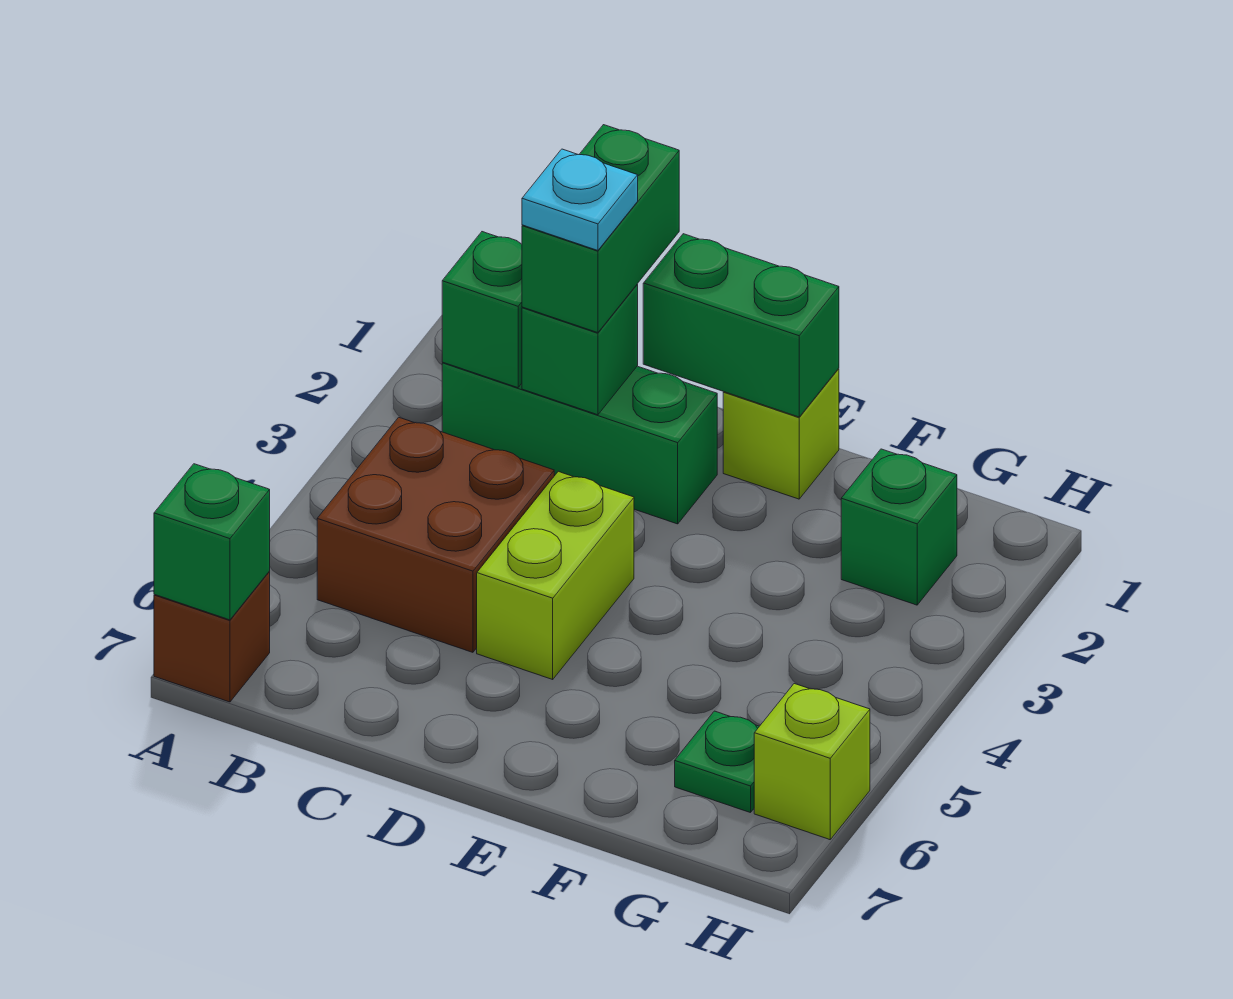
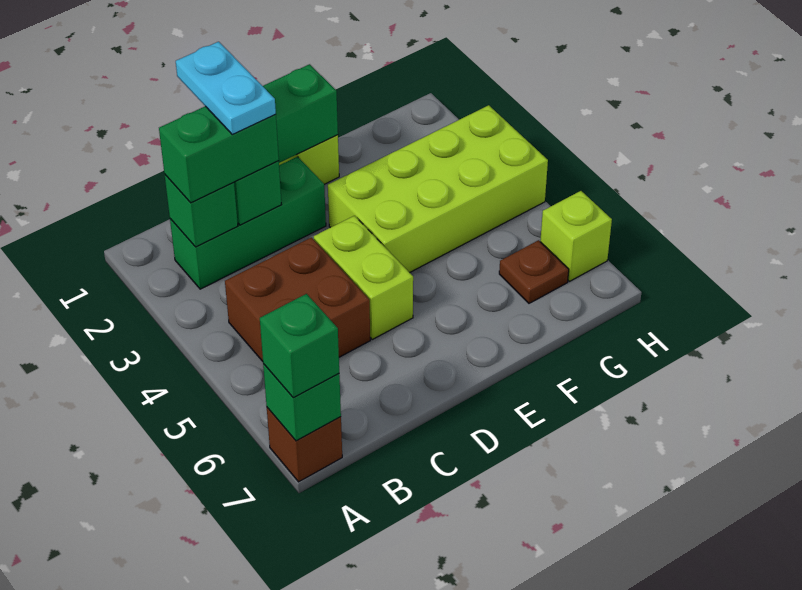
green 1x2 brick [522,125,679,333] -> green 1x2 brick turned to [159,106,279,203]
cyan 1x1 plate [522,149,638,250] -> cyan 1x2 plate [176,42,276,134]
none -> lime 2x4 brick [328,105,548,273]
green 1x1 brick [841,449,957,605] -> green 1x1 brick moved to [260,294,339,398]
green 1x1 plate [675,711,759,813] -> brown 1x1 plate [499,240,569,303]

